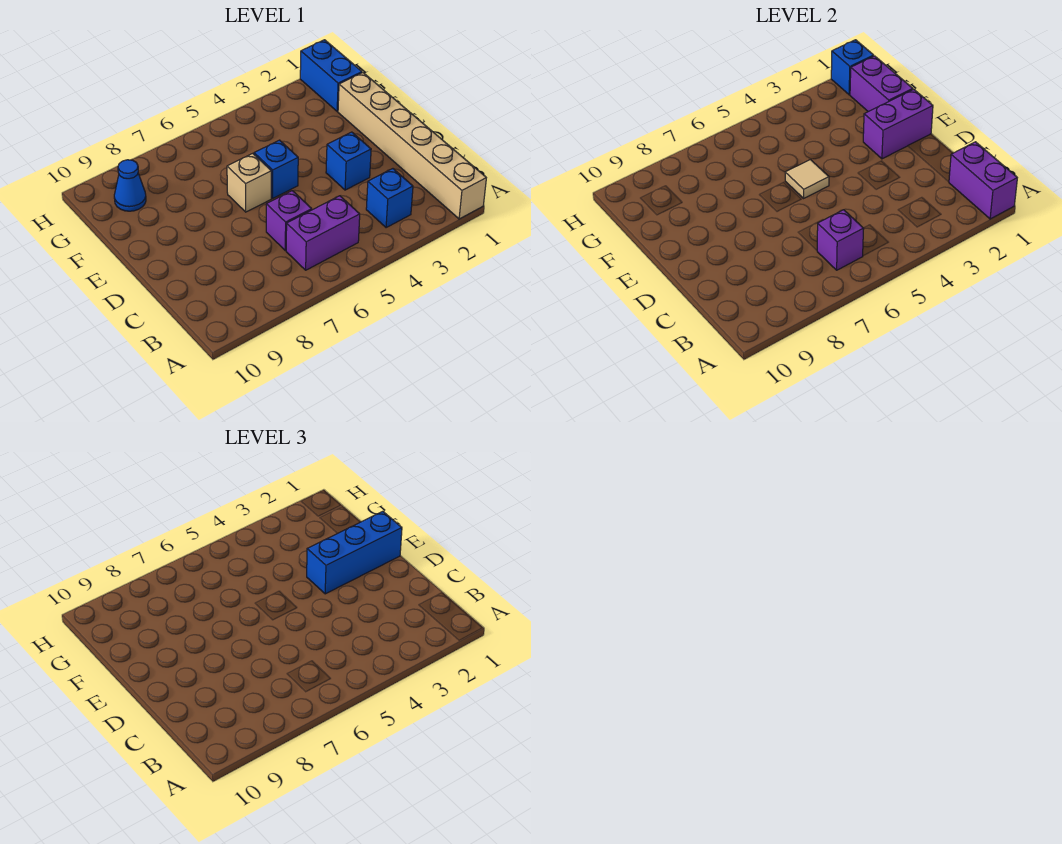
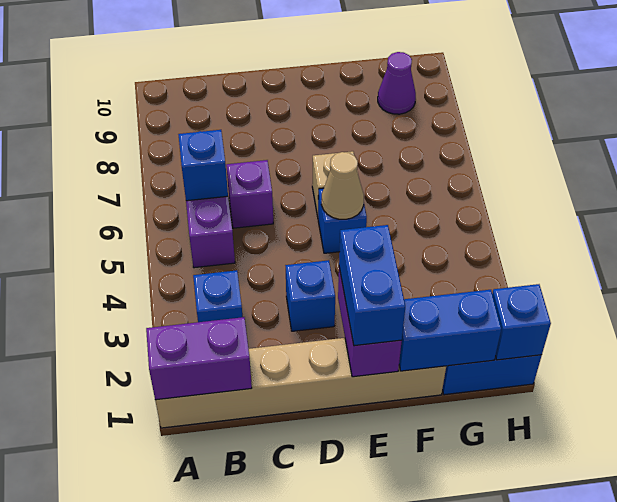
purple 1x1 brick [817,210,864,270] -> blue 1x1 brick [178,130,228,201]
blue 1x3 brick [307,511,402,594] -> blue 1x2 brick [339,225,405,346]
tan 1x1 tile [785,160,829,198] -> tan 1x1 cone [321,152,364,219]
purple 1x2 brick [850,56,913,112] -> blue 1x2 brick [399,290,501,371]
blue 1x1 cone [114,160,146,211] -> purple 1x1 cone [378,52,416,114]

